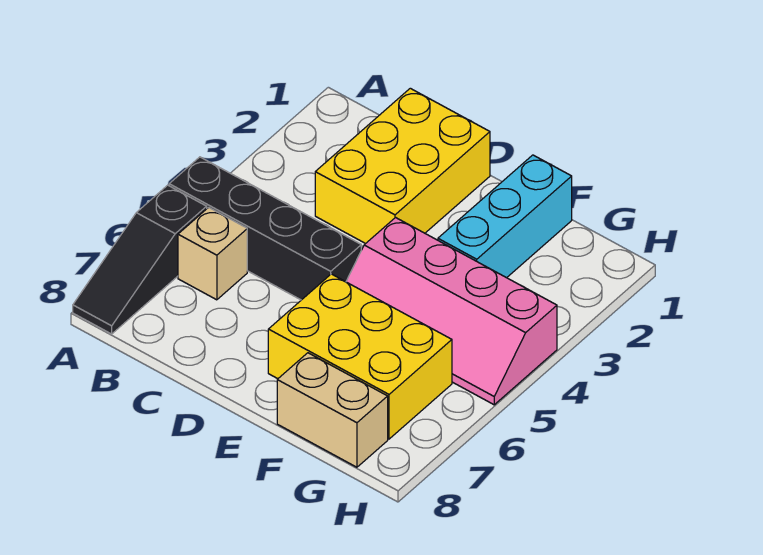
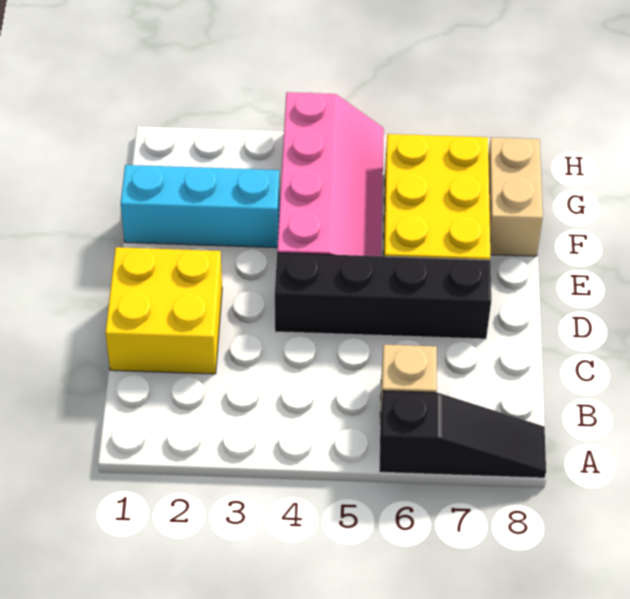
black 1x4 brick [169,157,361,300] -> black 1x4 brick turned to [275,253,491,339]
yellow 2x3 brick [315,88,490,244] -> yellow 2x2 brick [105,247,222,374]

